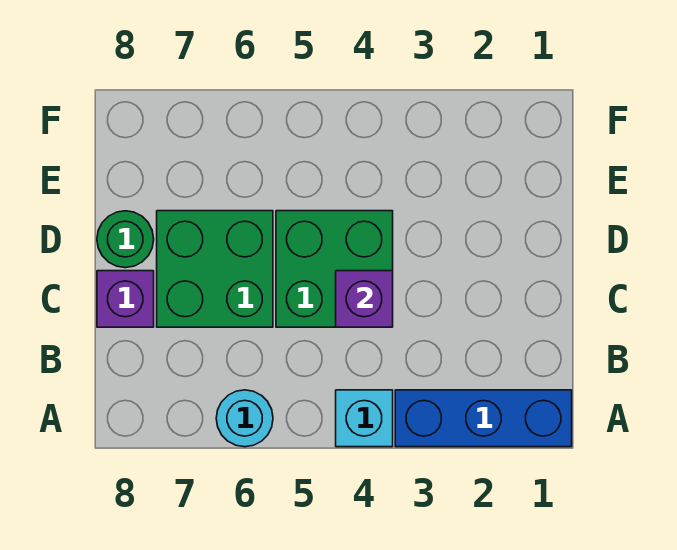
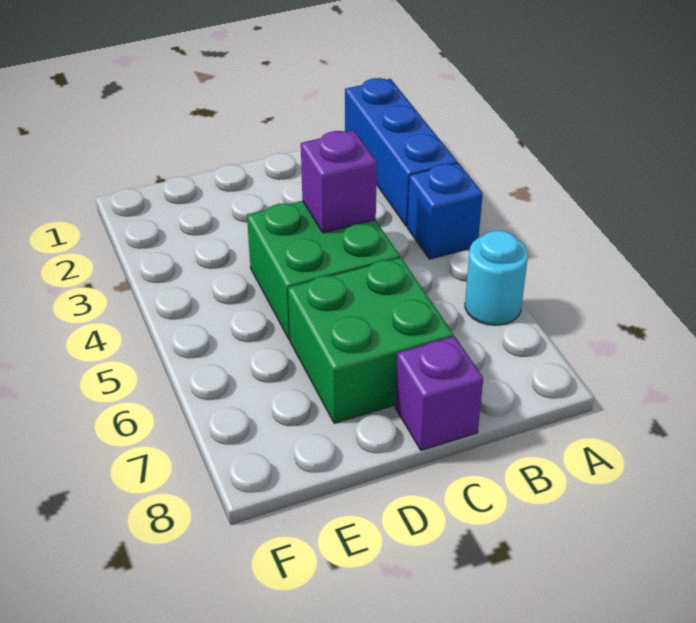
cyan 1x1 brick [336,390,393,447] -> blue 1x1 brick [407,163,483,259]
green 1x1 round brick [97,211,154,268] -> none

